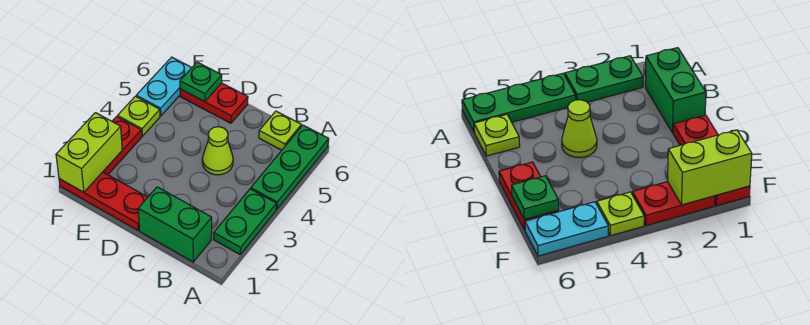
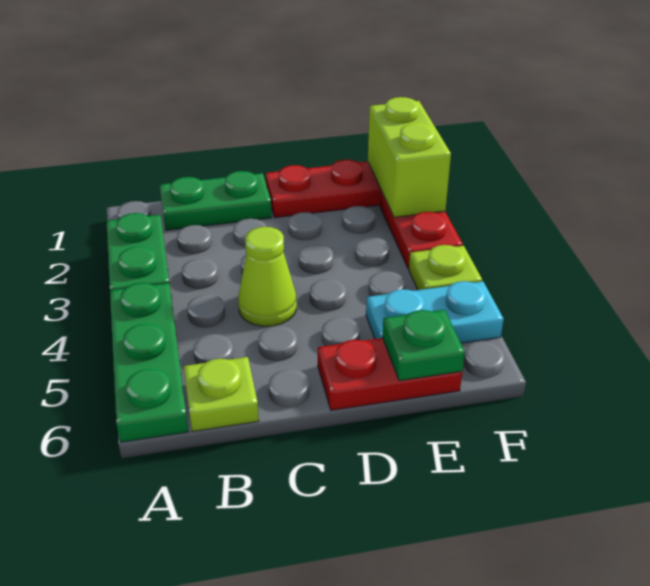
green 1x2 brick [138,187,212,262] -> green 1x2 plate [160,171,272,230]
cyan 1x2 plate [136,57,192,116] -> cyan 1x2 plate turned to [366,281,504,343]

